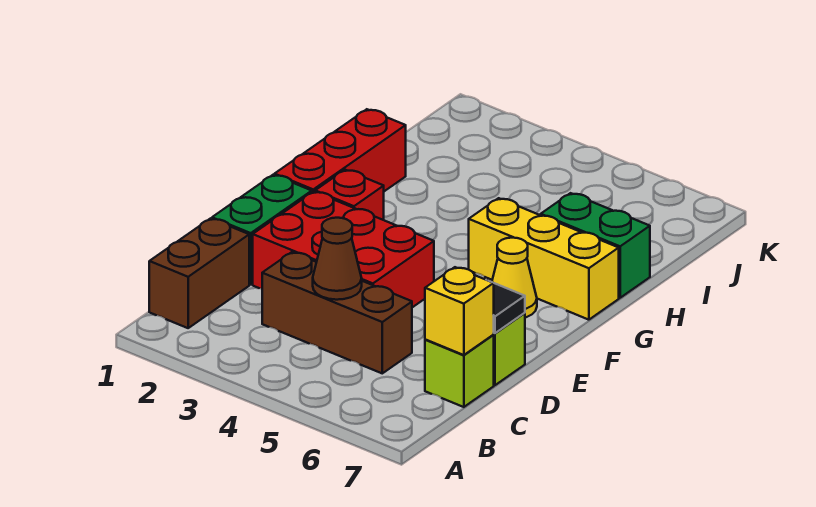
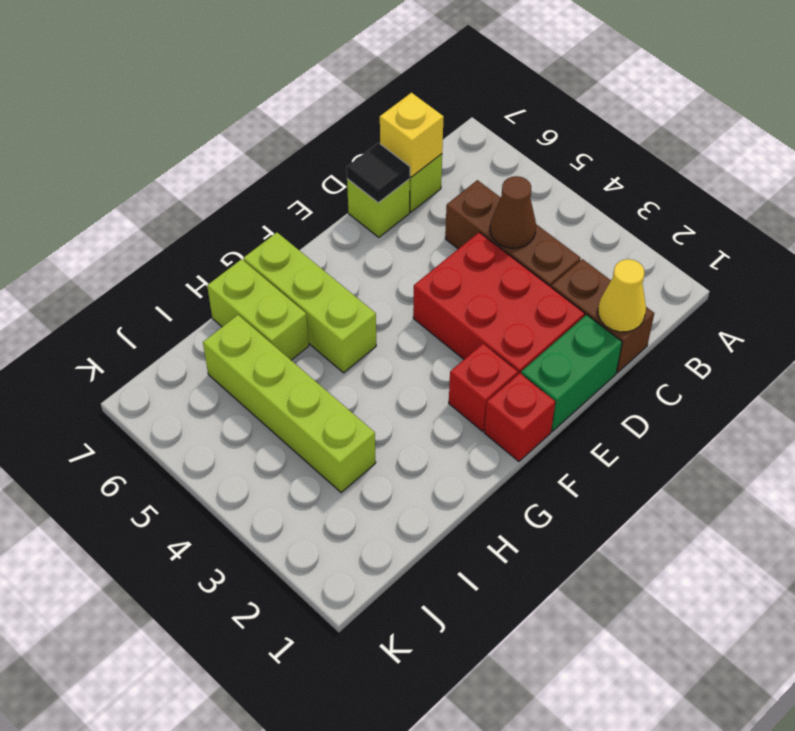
brown 1x2 brick [149,218,249,328] -> brown 1x2 brick turned to [551,259,654,373]
red 1x3 brick [275,109,406,192] -> red 1x1 brick [484,373,555,461]
yellow 1x1 cone [492,238,537,318] -> yellow 1x1 cone moved to [598,259,646,332]
yellow 1x3 brick [469,198,619,320] -> lime 1x3 brick [243,233,376,373]
green 1x2 brick [541,193,650,298] -> lime 1x2 brick [207,259,309,360]
none -> lime 1x4 brick [203,315,376,493]

